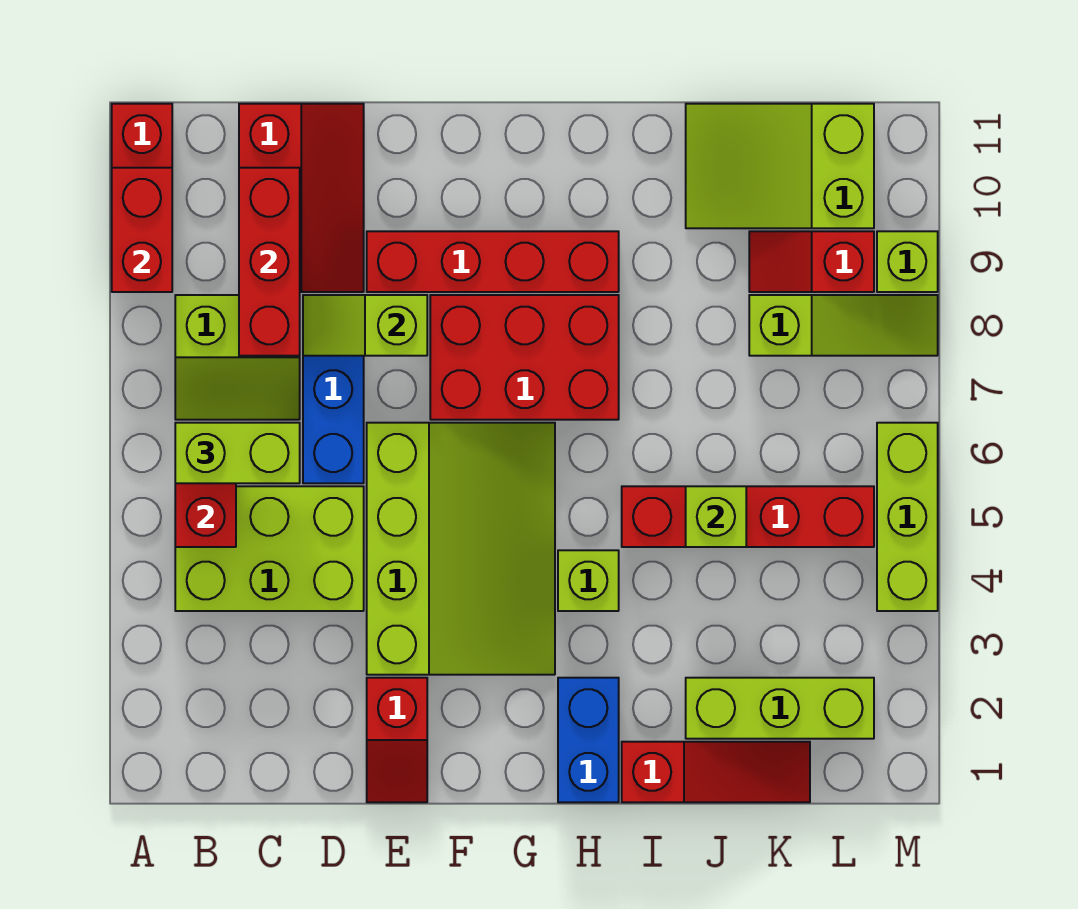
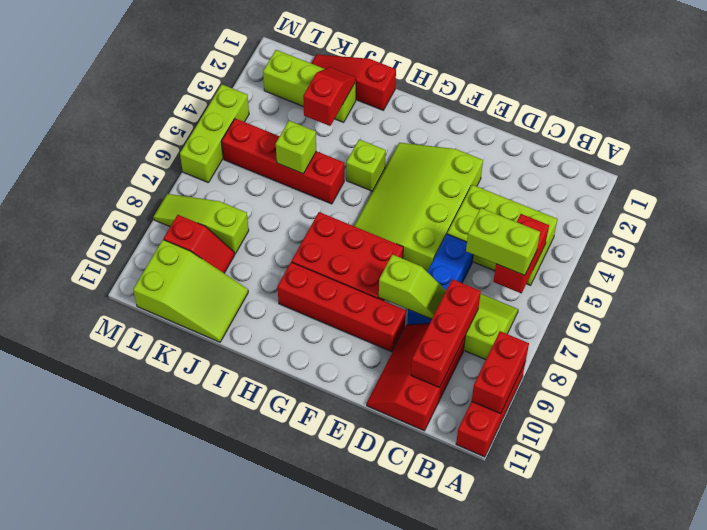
red 1x2 slope [367,678,427,802] -> red 1x2 slope moved to [303,67,356,126]
blue 1x2 brick [558,678,619,802] -> none
lime 1x1 brick [877,231,938,292] -> none

